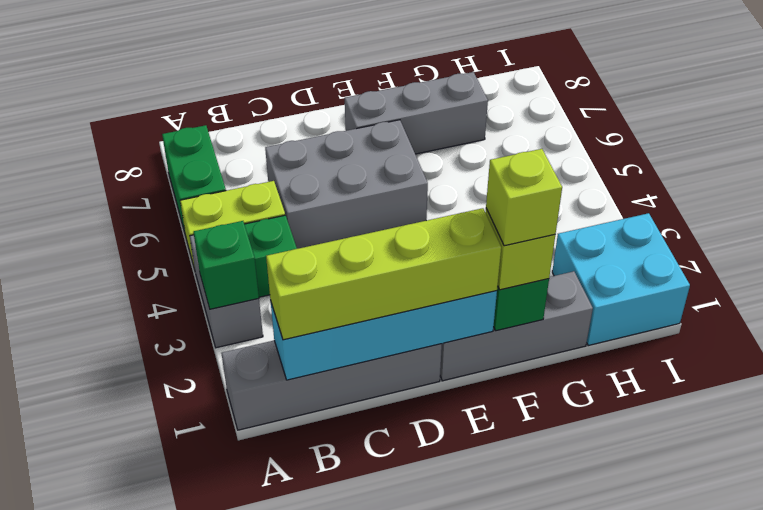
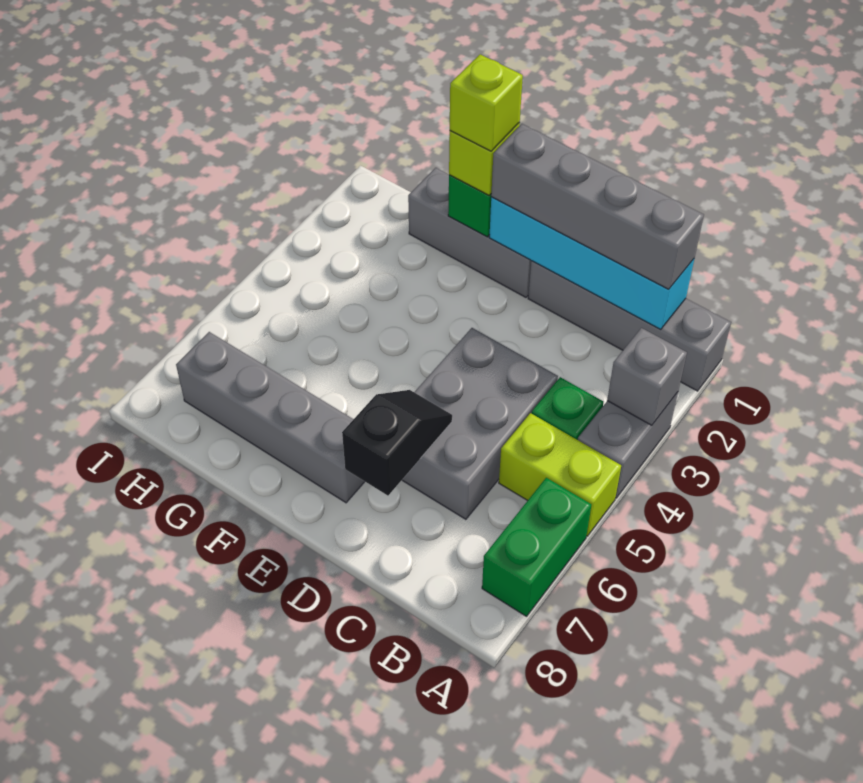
green 1x1 brick [194,221,259,309] -> grey 1x1 brick [607,328,687,425]
lime 1x4 brick [266,208,501,340] -> grey 1x4 brick [491,124,704,289]
grey 2x3 brick [265,120,428,249] -> grey 2x3 brick turned to [402,328,558,519]
none -> black 1x2 slope [342,390,452,496]
grey 1x3 brick [345,72,488,154] -> grey 1x4 brick [176,332,365,503]
cyan 2x2 brick [552,213,690,345] -> none

